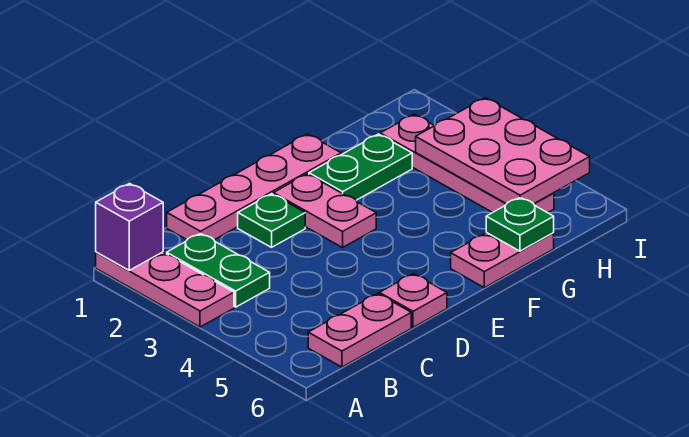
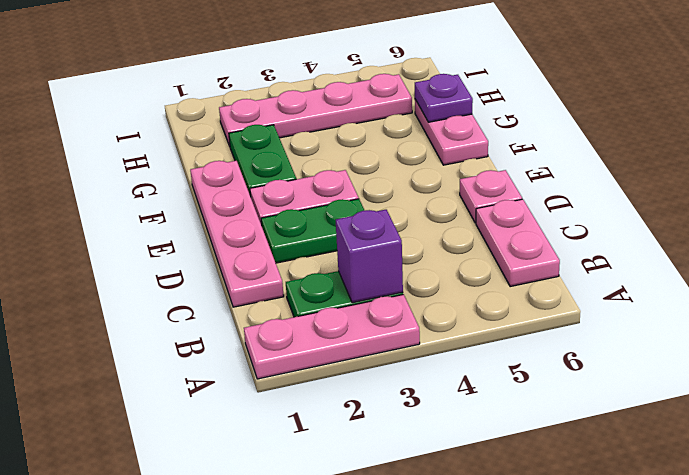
purple 1x1 brick [96,184,163,270] -> purple 1x1 brick moved to [336,210,403,303]
green 1x1 plate [238,194,305,247] -> green 1x2 plate [261,199,365,263]
green 1x1 plate [486,197,554,251] -> purple 1x1 plate [415,74,473,122]
pink 2x3 plate [416,98,590,204] -> none

